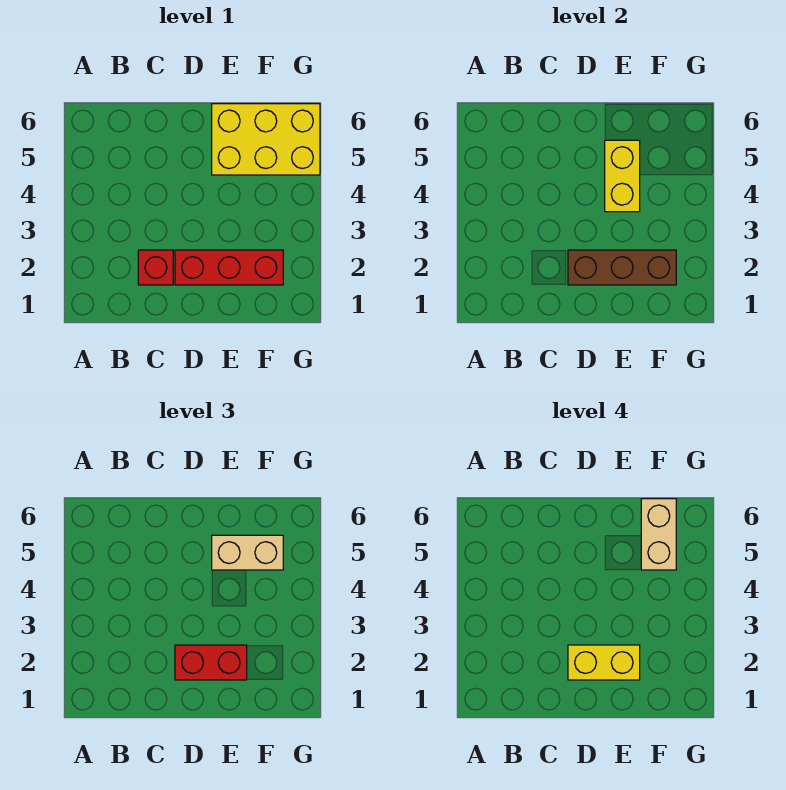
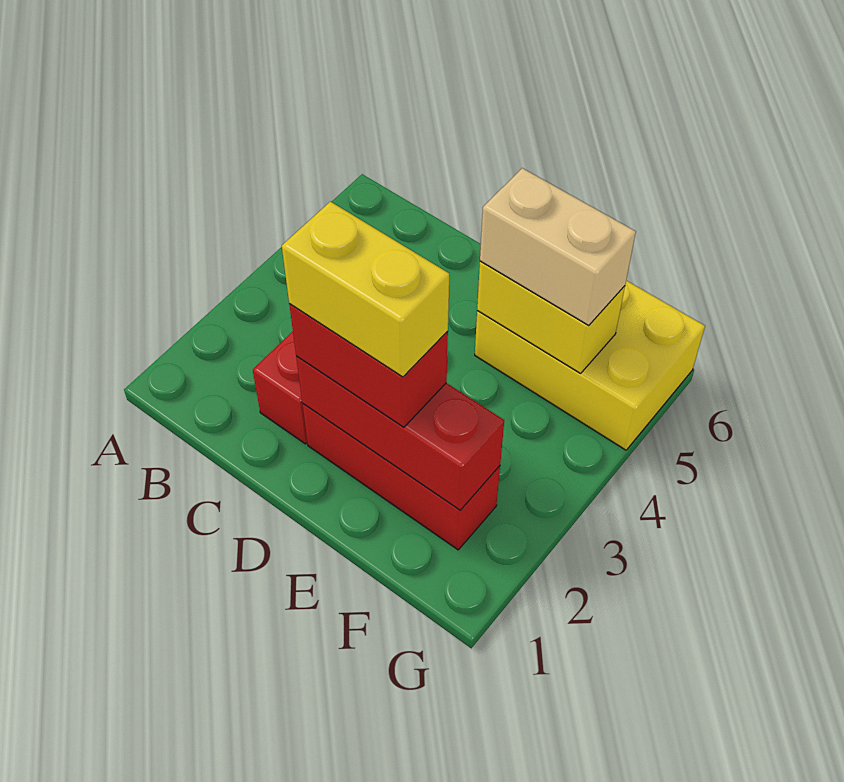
brown 1x3 brick [568,250,676,285] -> red 1x3 brick [296,356,504,510]
yellow 1x2 brick [605,140,640,212] -> yellow 1x2 brick turned to [477,261,625,373]
tan 1x2 brick [641,499,676,570] -> none

